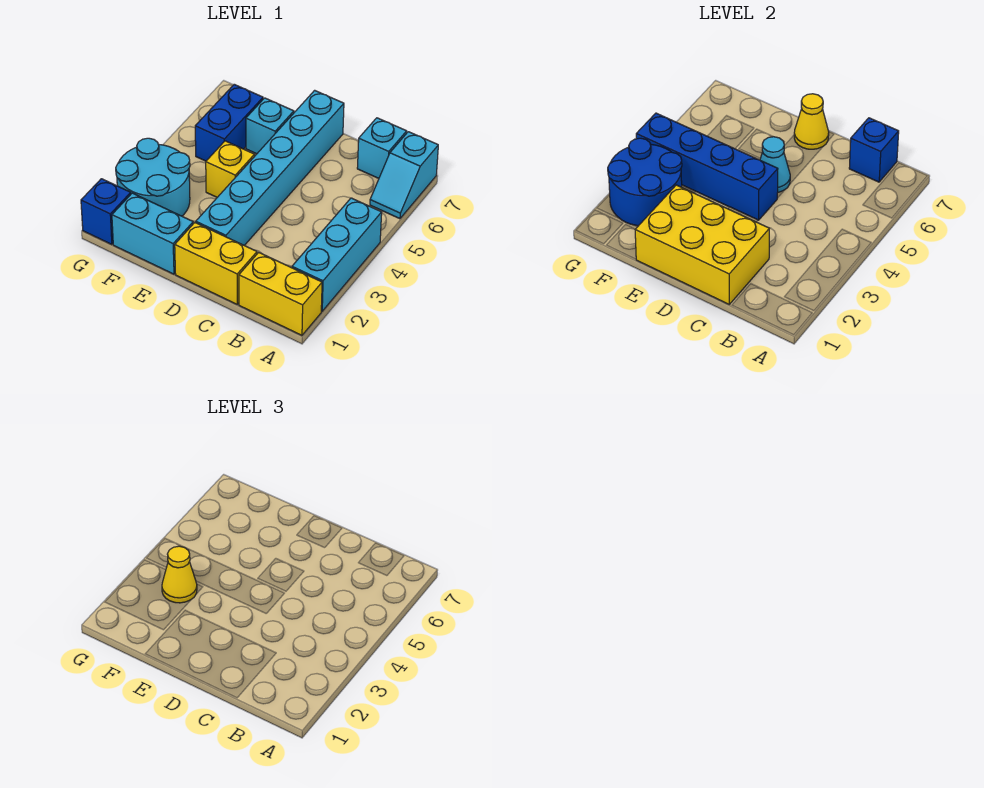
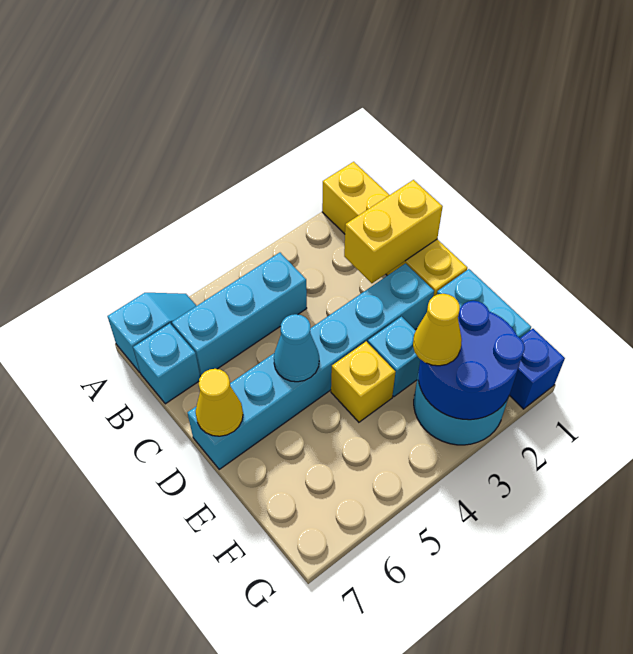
cyan 1x3 brick [292,198,382,311] -> cyan 1x3 brick moved to [172,253,307,376]
blue 1x1 brick [849,118,899,182] -> none
yellow 2x3 brick [635,185,769,304] -> yellow 1x2 brick [344,180,443,283]
blue 1x4 brick [636,113,778,220] -> none
cyan 1x1 brick [246,98,294,154] -> cyan 1x1 brick moved to [368,317,420,397]
blue 1x2 brick [195,84,263,161] -> none

